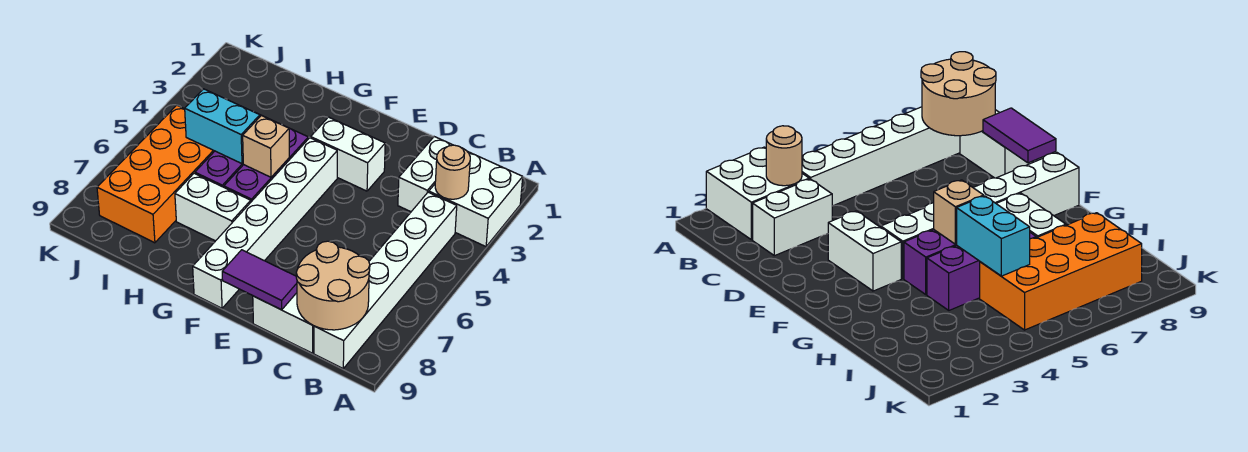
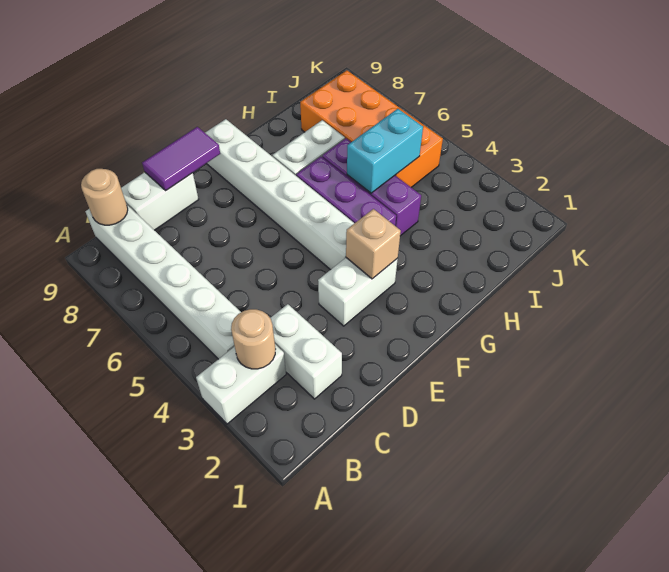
white 2x2 brick [429,152,523,247] -> white 1x2 brick [196,344,286,424]
tan 2x2 round brick [296,241,370,330] -> tan 1x1 round brick [81,169,128,225]
tan 1x1 brick [243,116,289,177] -> tan 1x1 brick moved to [346,209,401,279]

